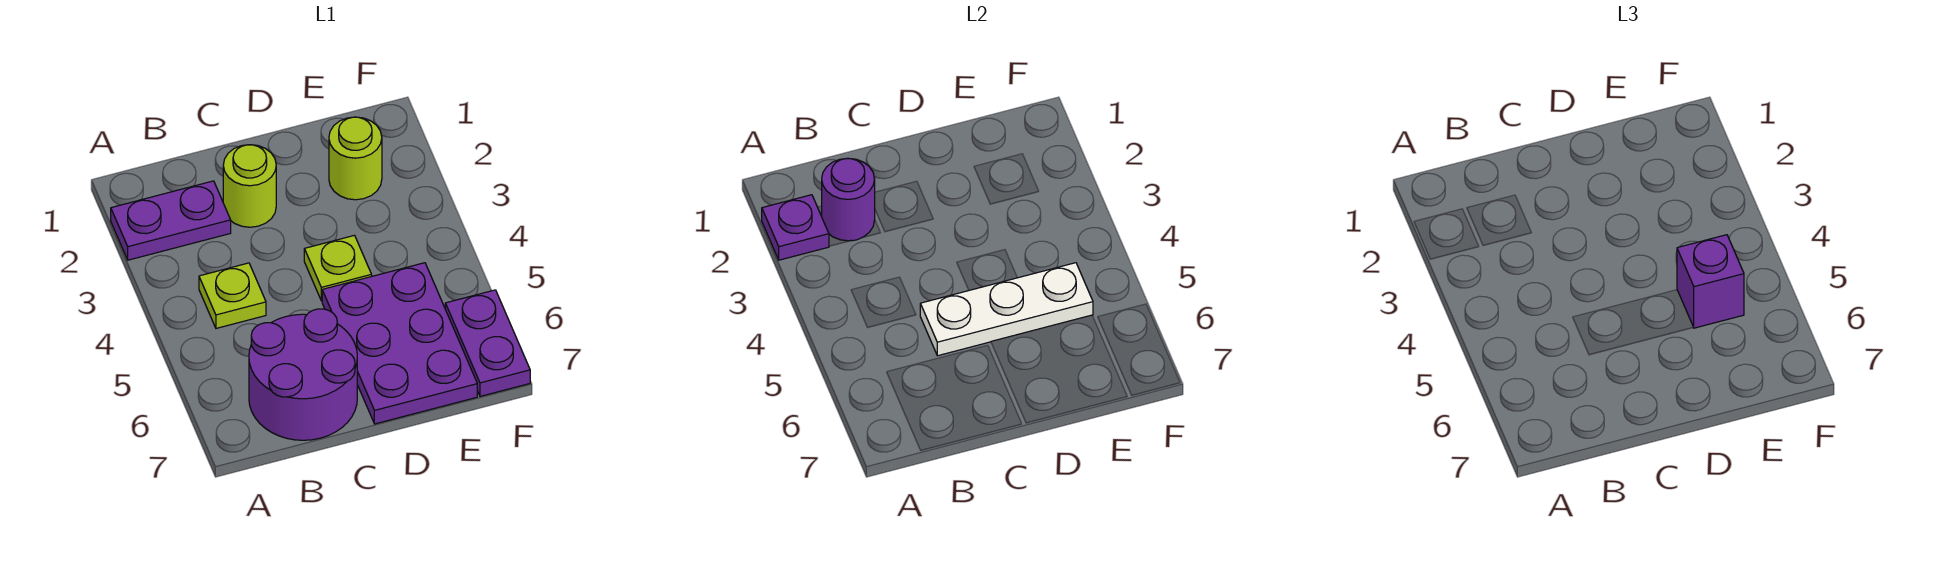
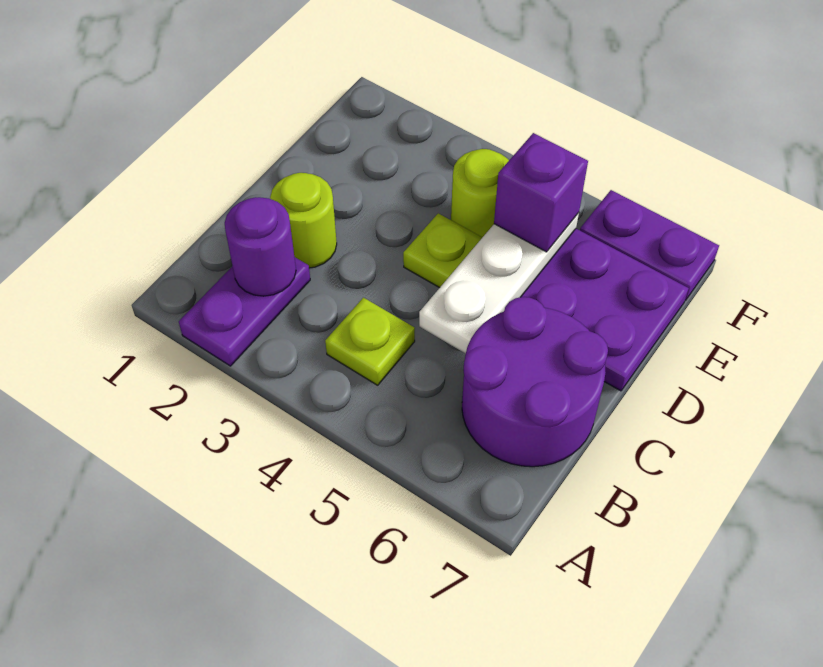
purple 1x1 plate [762,195,829,260] -> none
lime 1x1 round brick [329,117,382,200] -> lime 1x1 round brick moved to [451,149,509,237]

